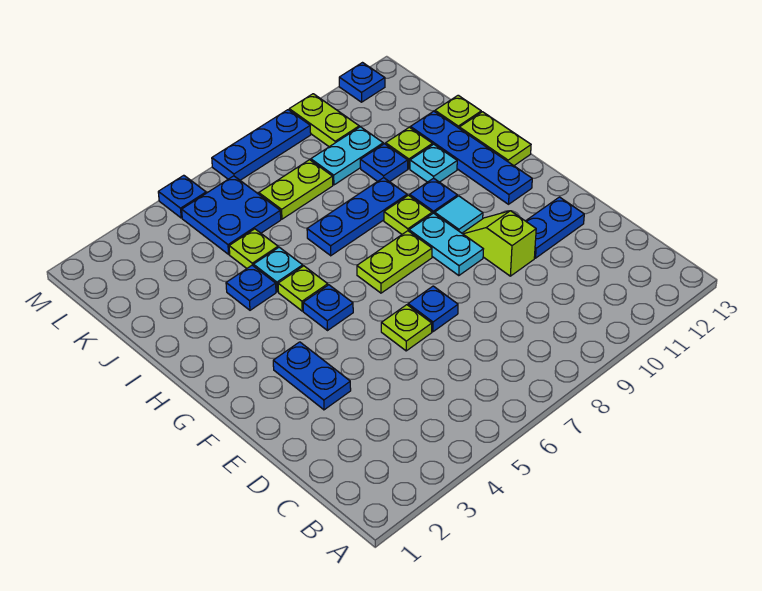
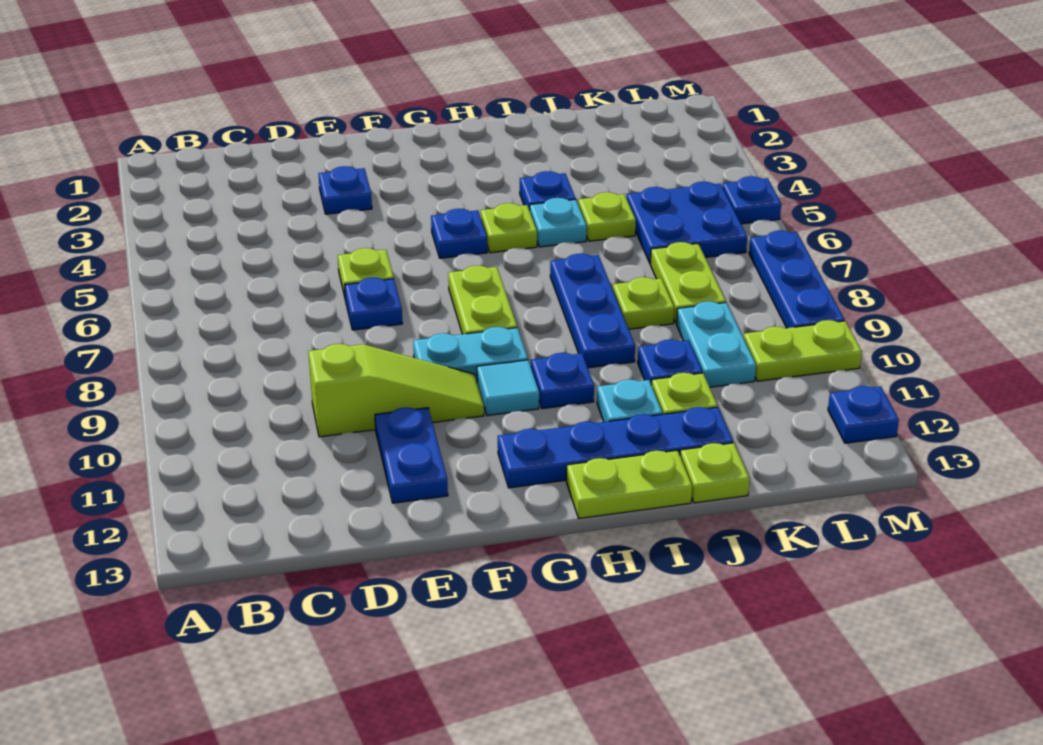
blue 1x2 plate [273,342,351,410] -> blue 1x1 plate [318,166,372,214]
lime 1x2 slope [462,211,536,276] -> lime 1x3 slope [308,344,484,437]
lime 1x1 plate [384,195,432,234] -> lime 1x1 plate moved to [613,277,674,329]

